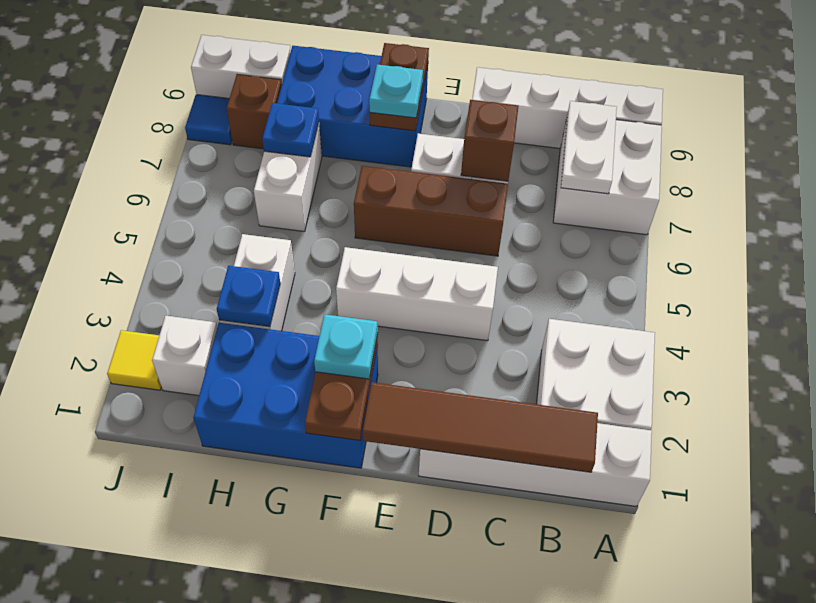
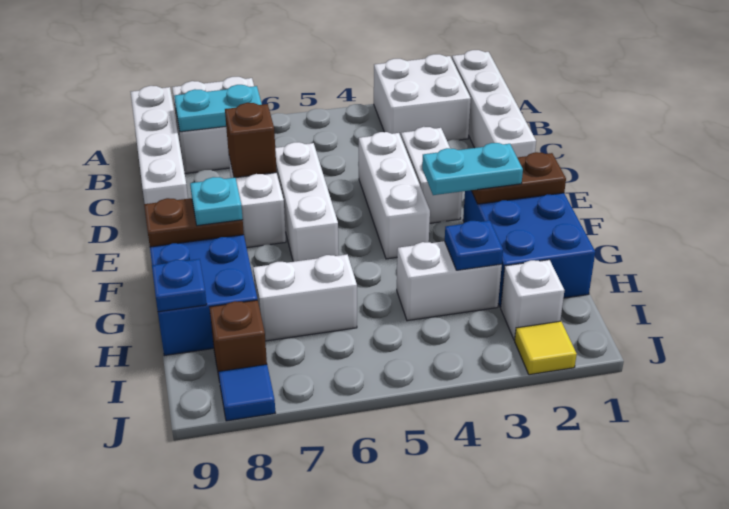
brown 1x4 tile [363,382,598,472] -> none
white 1x2 plate [561,101,617,194] -> cyan 1x2 plate [174,85,262,132]
brown 1x3 brick [354,166,508,256] -> white 1x3 brick [275,142,339,262]
cyan 1x1 plate [314,314,378,379] -> cyan 1x2 plate [422,143,523,195]
blue 1x1 plate [262,103,319,157] -> blue 1x1 plate moved to [152,259,207,312]
white 1x2 brick [191,35,291,98] -> white 1x2 brick moved to [401,127,462,223]

